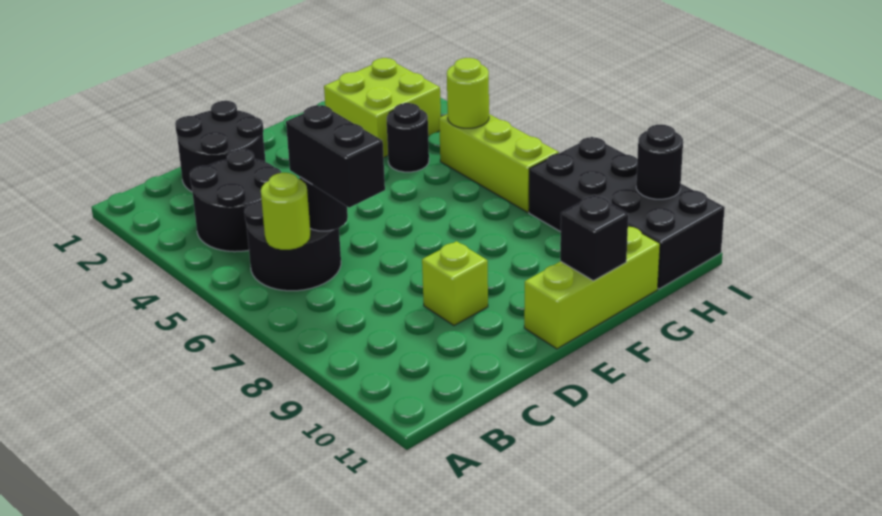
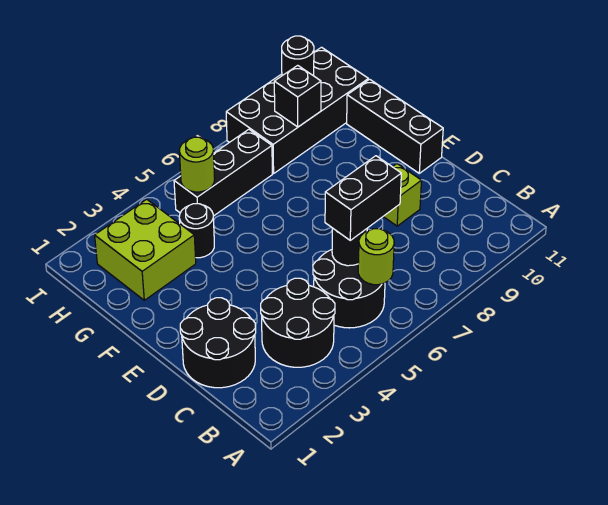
lime 1x3 brick [524,226,660,349] -> black 1x3 brick [347,79,443,173]
black 1x1 brick [560,195,628,281] -> black 1x1 brick moved to [274,65,321,127]
lime 1x3 brick [439,114,559,212] -> black 1x3 brick [174,129,272,216]

